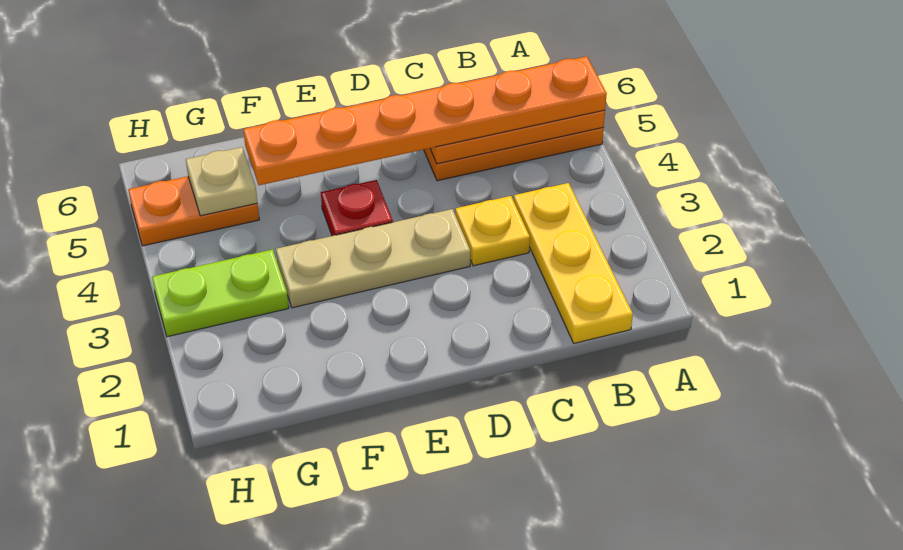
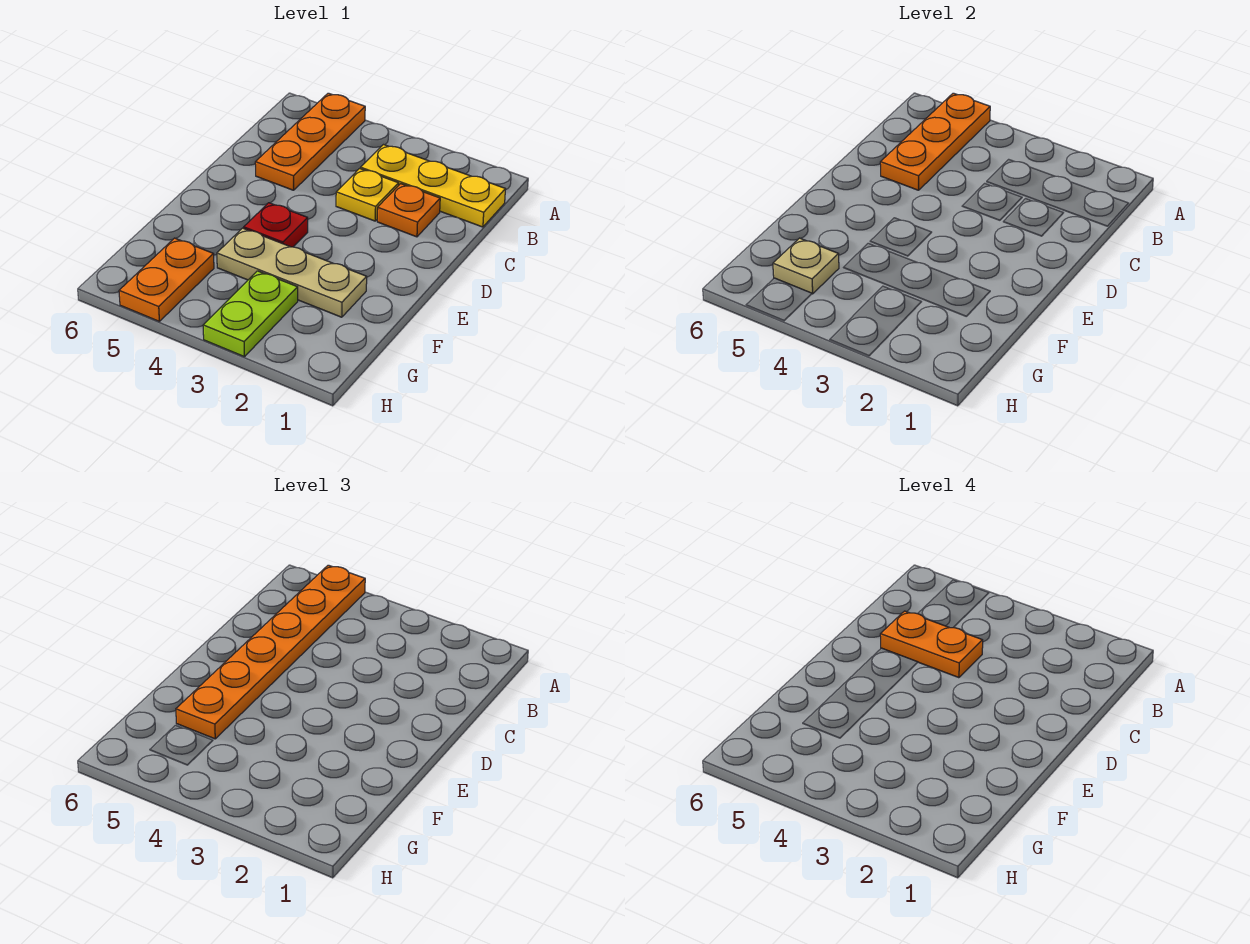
none -> orange 1x1 plate [377,184,440,237]
none -> orange 1x2 plate [880,611,983,678]
tan 1x3 plate [276,209,470,308] -> tan 1x3 plate turned to [217,228,367,317]

